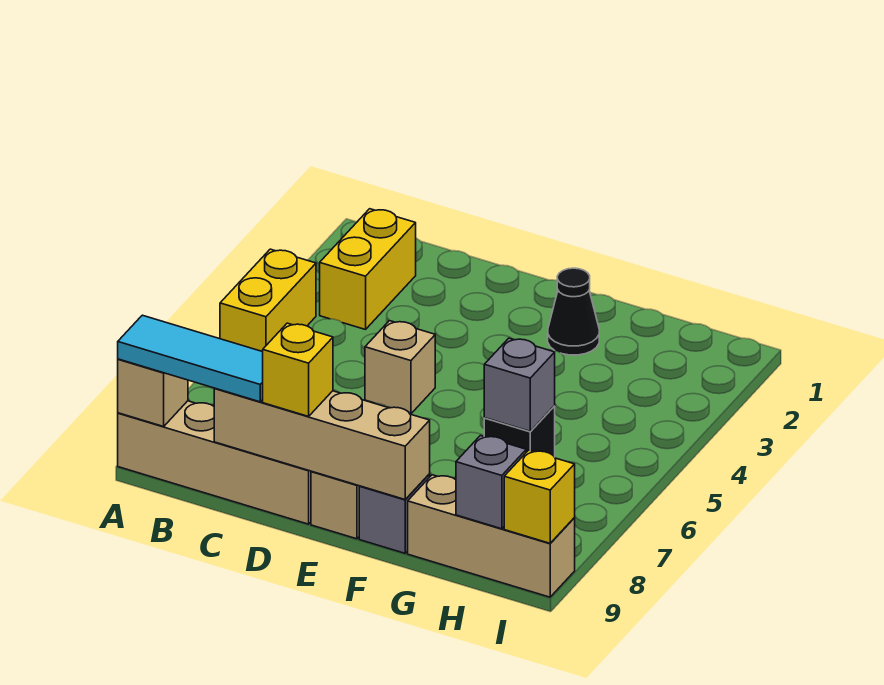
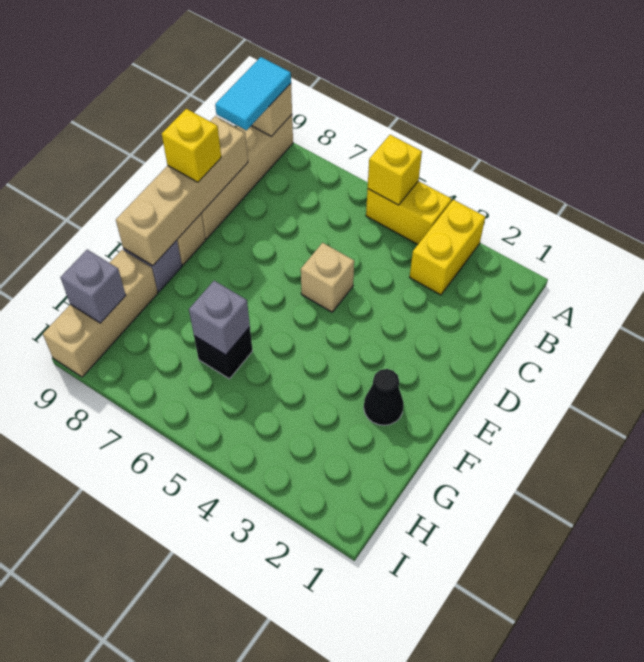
cyan 1x3 tile [118,315,263,402] -> cyan 1x2 tile [215,57,291,130]
yellow 1x2 brick [320,209,416,330] -> yellow 1x2 brick turned to [410,200,485,295]
yellow 1x1 brick [504,450,575,543] -> yellow 1x1 brick moved to [368,135,422,205]

